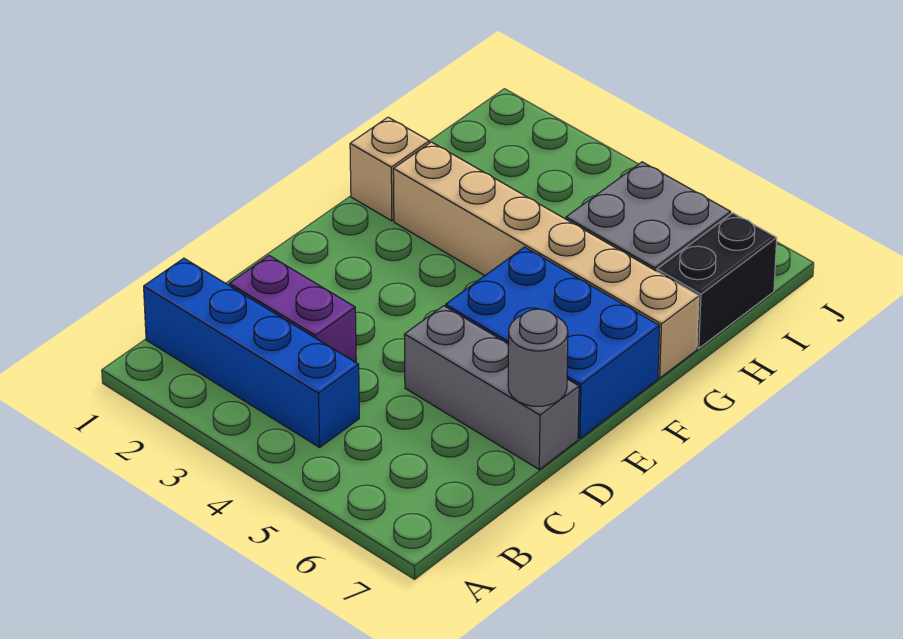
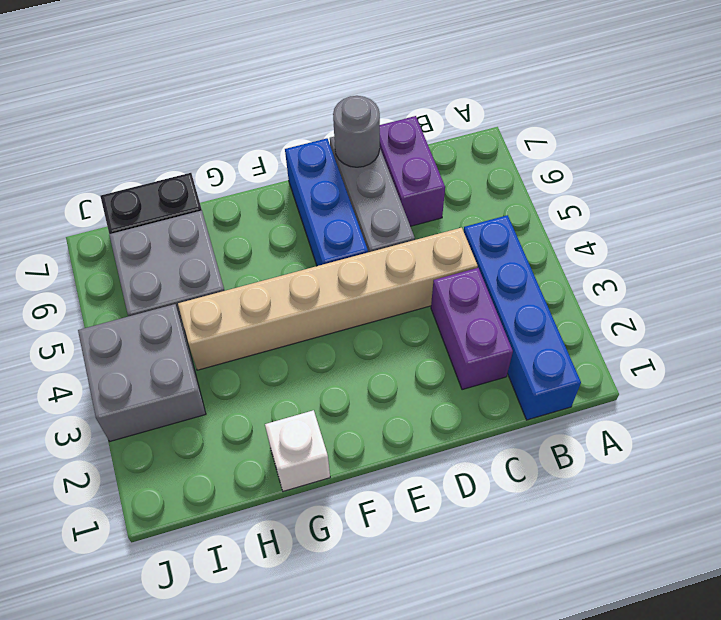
none -> purple 1x2 brick [380,116,445,226]
blue 2x3 brick [446,247,660,439] -> blue 1x3 brick [285,138,368,266]
tan 1x1 brick [350,117,429,221] -> white 1x1 brick [265,410,330,491]
tan 1x6 brick [393,142,699,378] -> tan 1x6 brick turned to [178,228,478,370]
none -> grey 2x2 brick [78,304,206,441]

